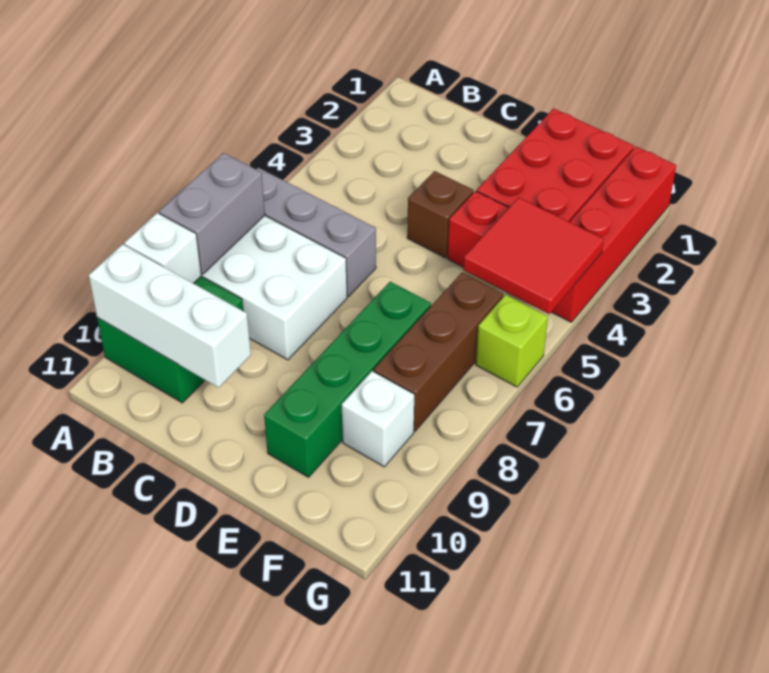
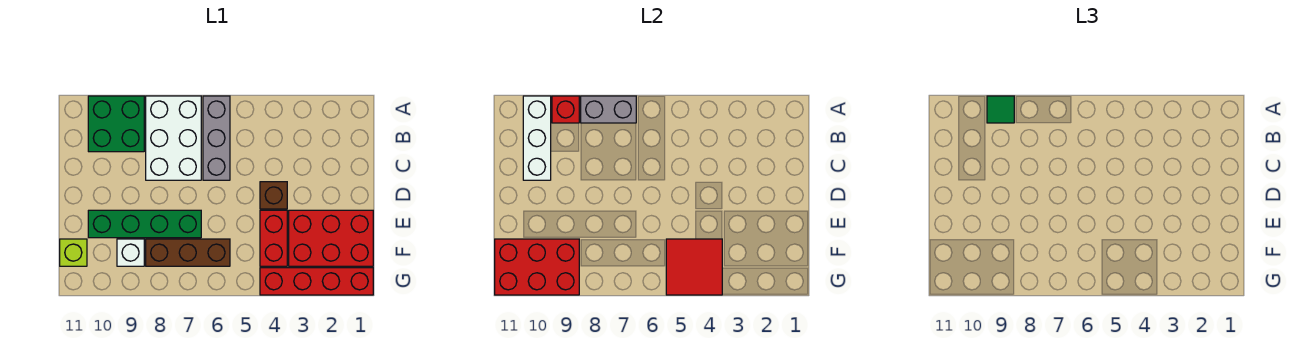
white 1x1 brick [124,213,201,284] -> red 1x1 brick [552,96,579,123]
none -> green 1x1 tile [987,96,1014,123]
none -> red 2x3 brick [495,239,579,295]
lime 1x1 brick [476,295,548,387] -> lime 1x1 brick moved to [60,239,87,266]

